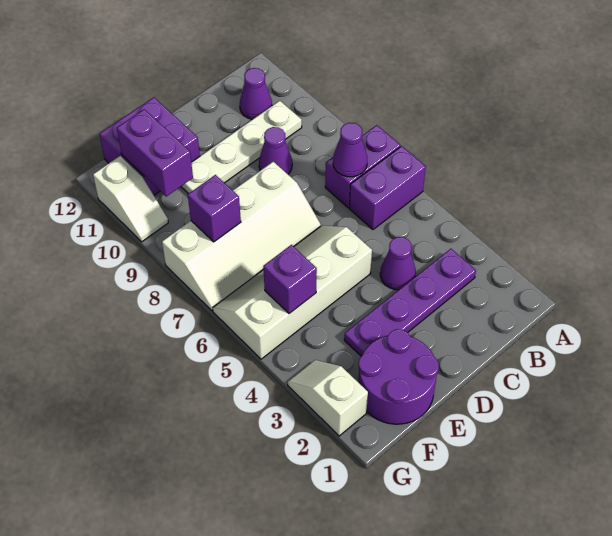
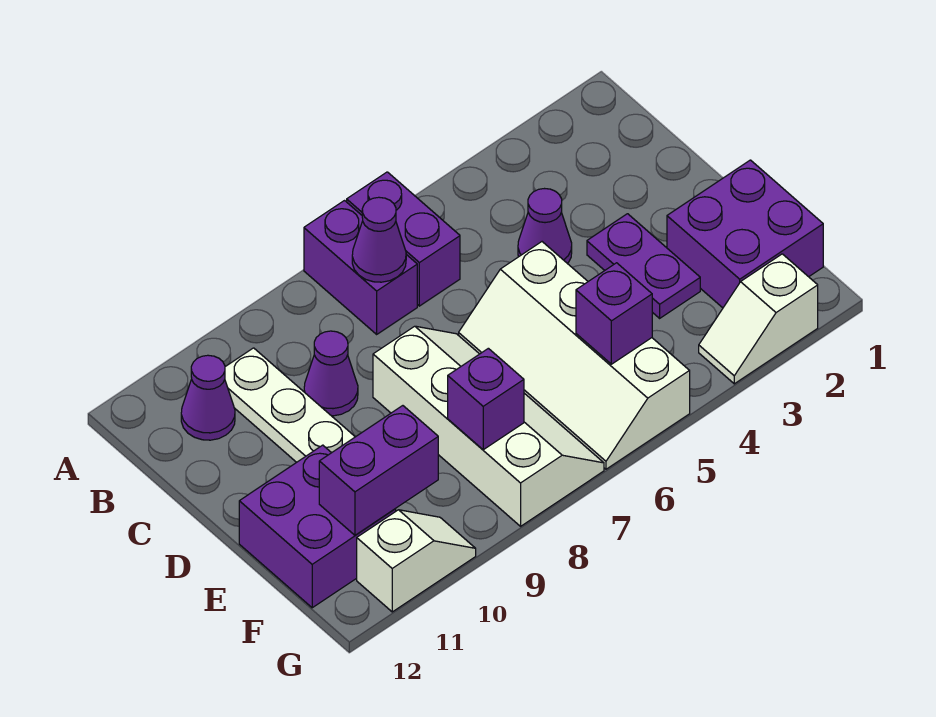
purple 1x4 plate [344,249,476,356] -> purple 1x2 plate [587,214,700,318]
purple 2x2 round brick [358,329,439,424] -> purple 2x2 brick [667,160,823,308]

